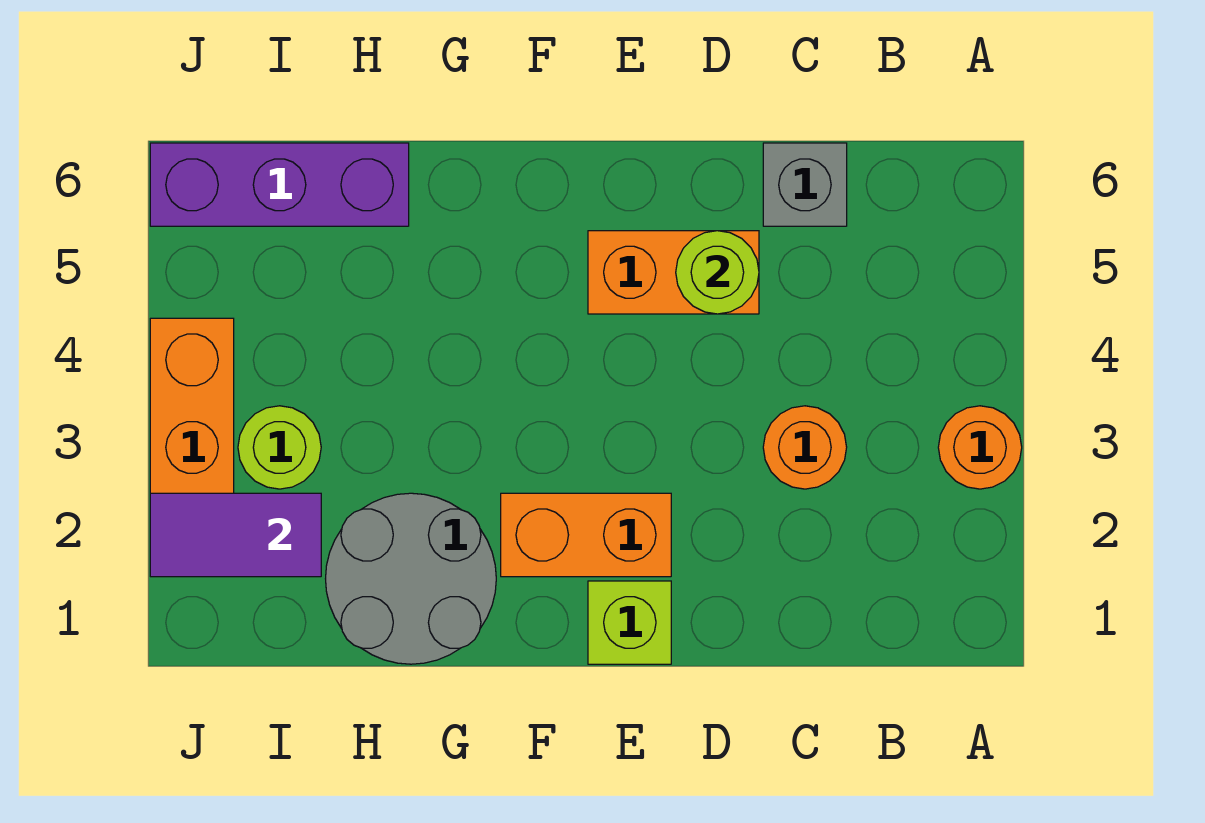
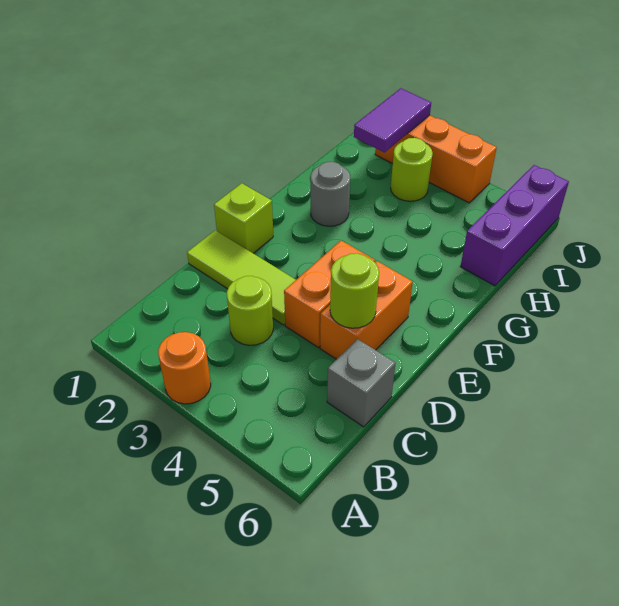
orange 1x1 round brick [763,406,847,489] -> lime 1x1 round brick [227,276,273,345]
none -> lime 1x3 tile [187,230,296,325]
orange 1x2 brick [501,493,671,577] -> orange 1x2 brick moved to [284,240,375,347]
grey 2x2 round brick [326,493,496,664] -> grey 1x1 round brick [311,162,350,226]

